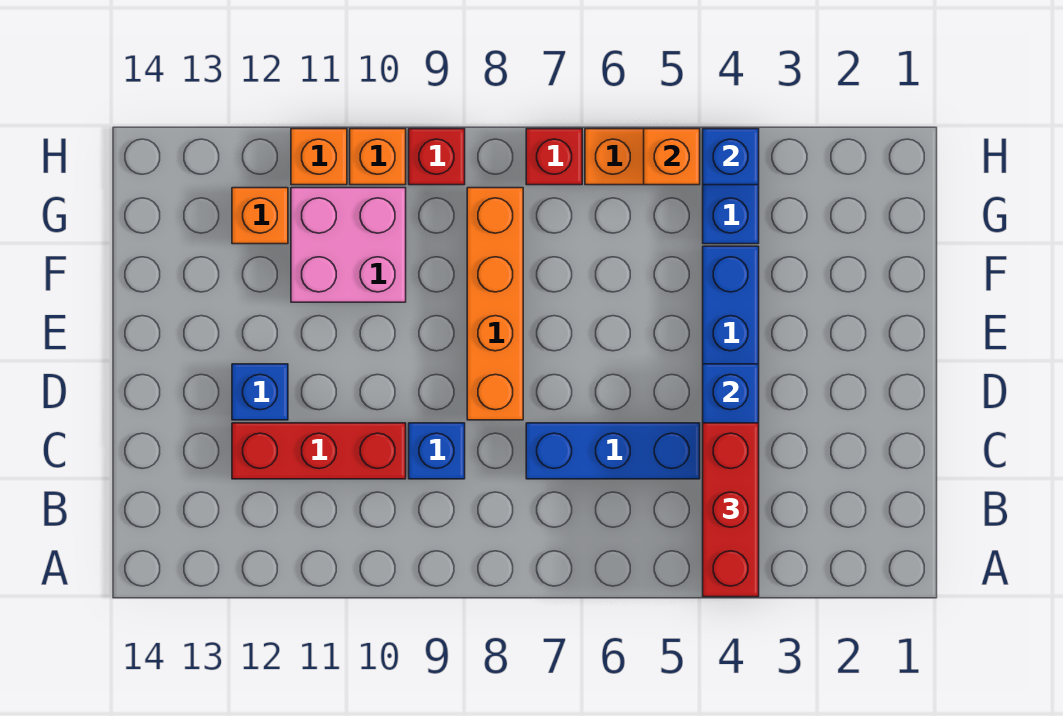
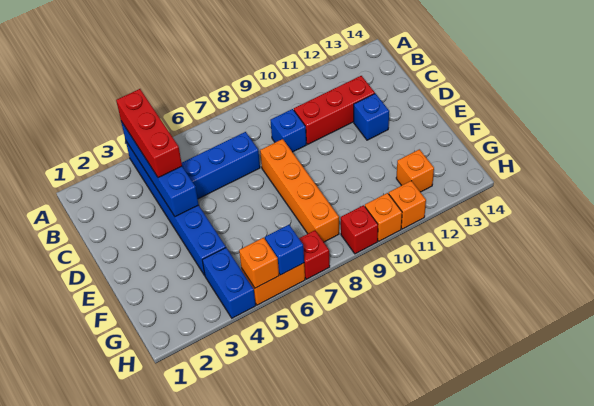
pink 2x2 brick [291,188,406,302] -> none
blue 1x1 brick [703,129,759,185] -> blue 1x1 brick moved to [265,225,304,275]

